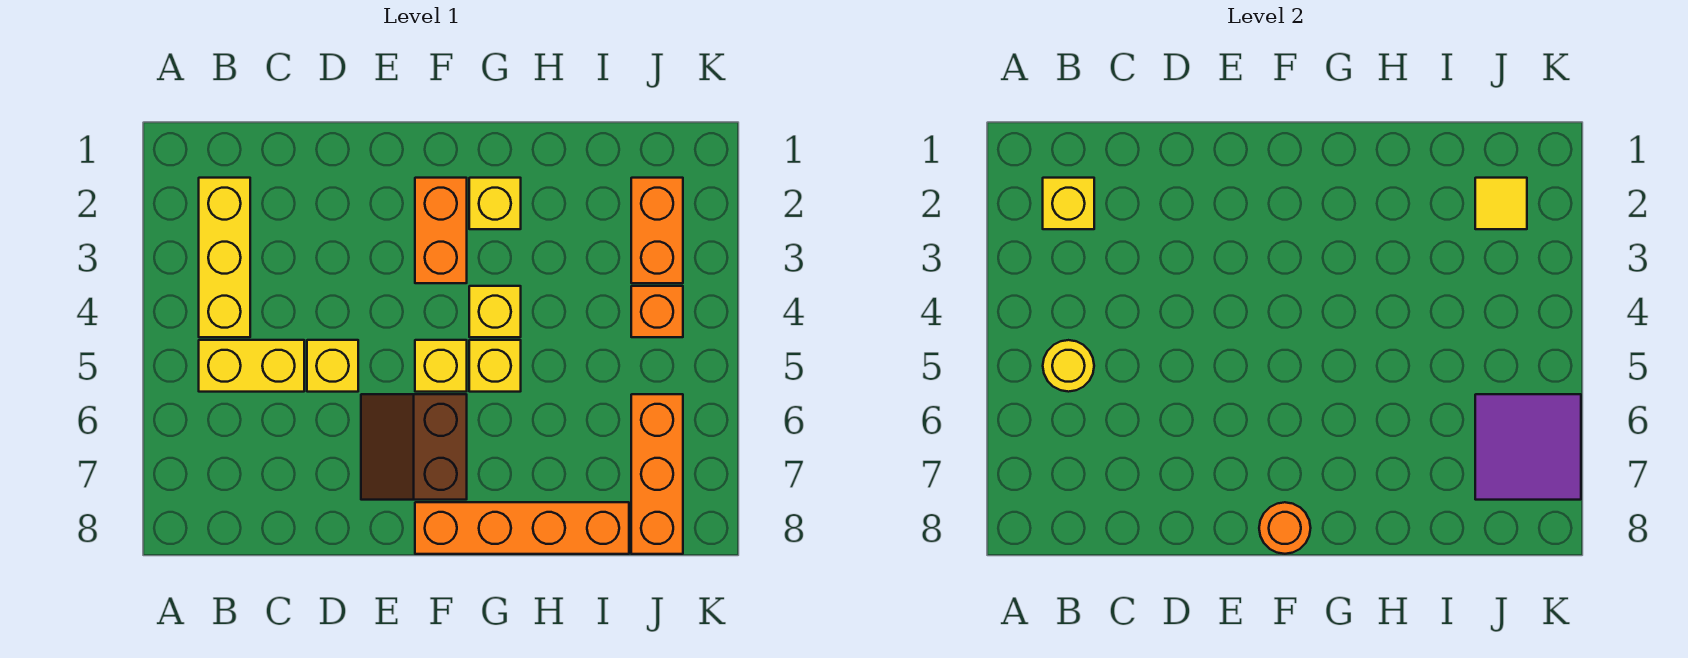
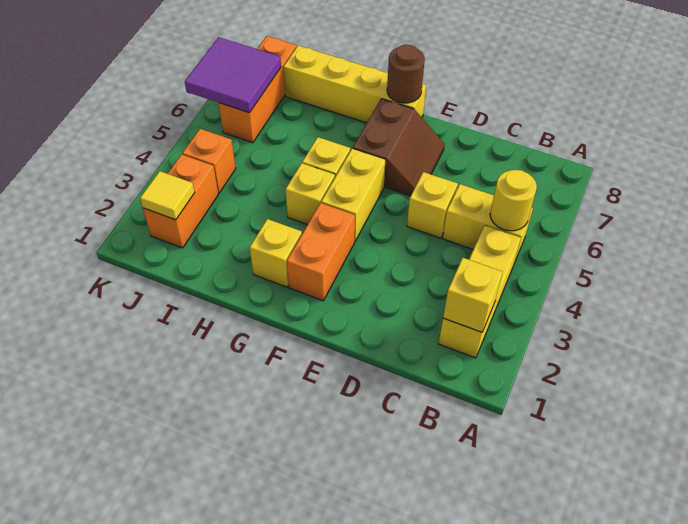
yellow 1x1 brick [415,340,467,392] -> yellow 1x2 brick [321,148,385,241]
orange 1x4 brick [415,502,629,554] -> yellow 1x4 brick [284,46,426,123]
orange 1x1 round brick [1259,502,1311,554] -> brown 1x1 round brick [387,45,425,103]

